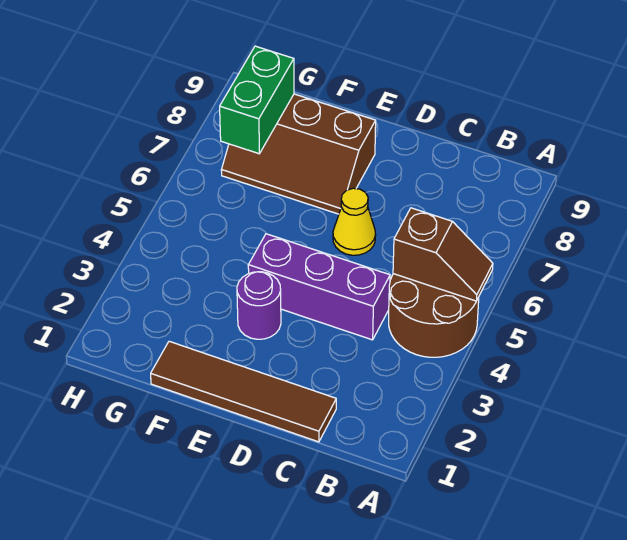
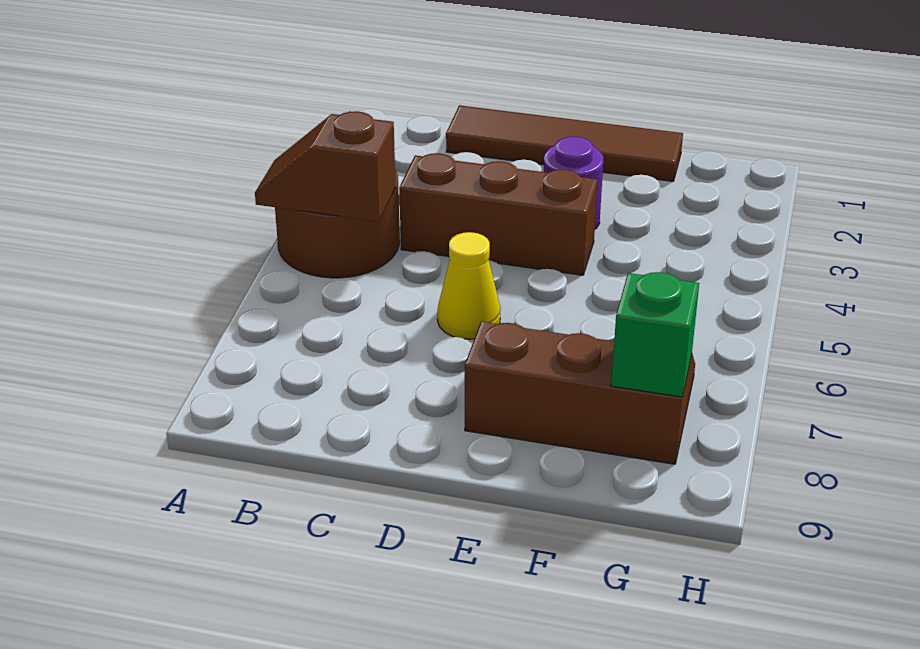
purple 1x3 brick [248,234,390,340] -> brown 1x3 brick [399,153,598,275]
green 1x2 brick [220,46,294,154] -> green 1x1 brick [611,272,699,397]

